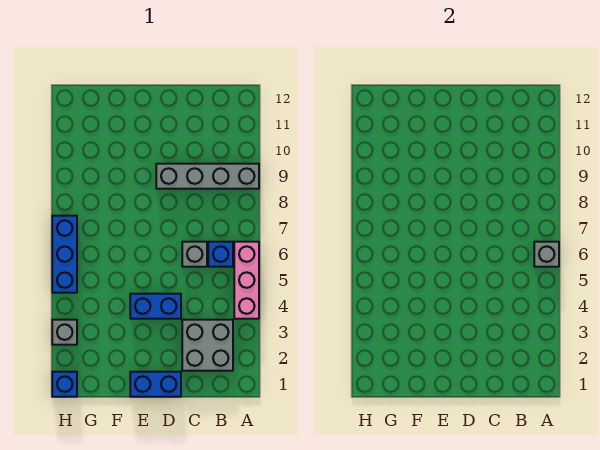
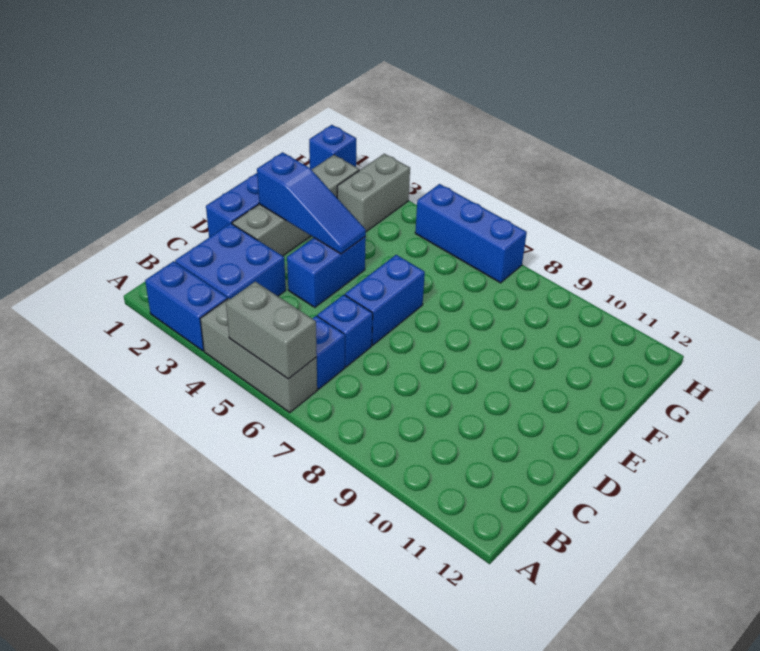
none -> blue 1x2 brick [145,261,228,351]
pink 1x3 brick [234,242,259,319] -> grey 1x3 brick [200,298,317,413]
grey 1x1 brick [534,242,559,267] -> grey 1x2 brick [226,282,317,379]
grey 1x4 brick [156,164,259,189] -> grey 1x4 brick moved to [232,155,359,256]
grey 2x2 brick [182,320,233,371] -> blue 2x2 brick [175,223,286,299]
grey 1x1 brick [182,242,207,267] -> blue 1x1 brick [317,295,373,367]
none -> blue 1x2 brick [345,255,425,345]
none -> blue 1x3 slope [257,152,366,254]
grey 1x1 brick [52,320,77,345] -> grey 1x2 brick [337,154,410,232]

